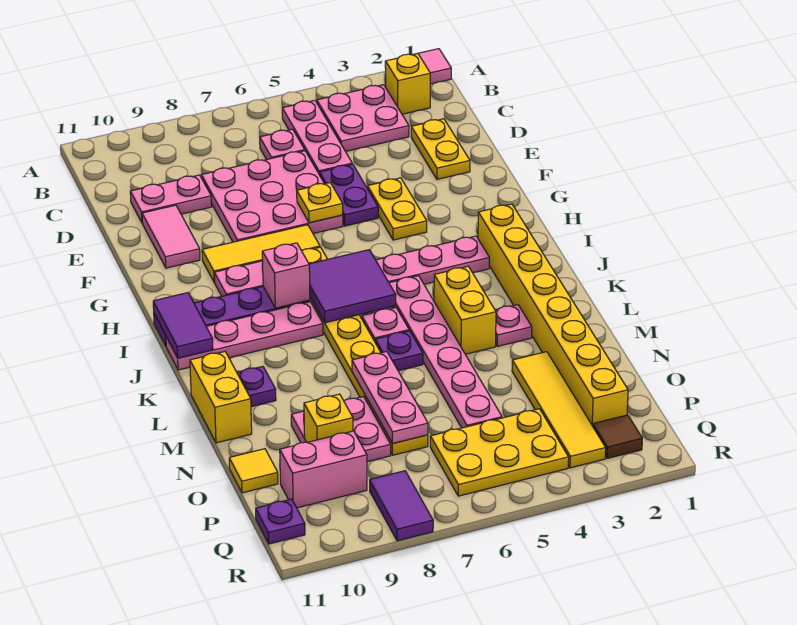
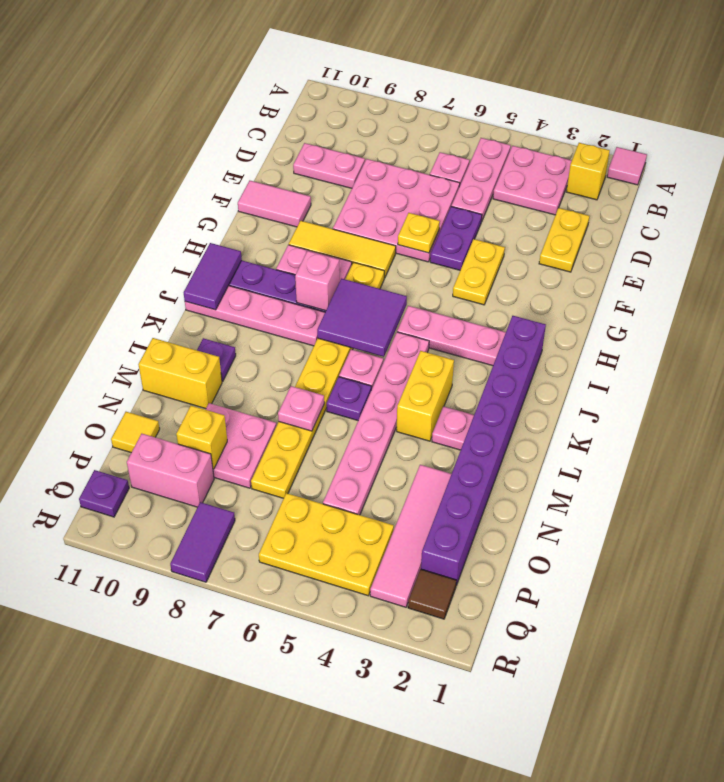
pink 1x2 tile [142,205,200,268] -> pink 1x2 tile turned to [238,181,311,227]
yellow 1x8 brick [478,204,628,426] -> purple 1x8 brick [421,316,546,586]
yellow 1x2 brick [190,352,252,443] -> yellow 1x2 brick turned to [138,338,222,409]
pink 1x3 plate [352,352,428,443] -> pink 1x1 plate [278,386,324,431]
yellow 1x4 tile [512,352,606,468] -> pink 1x4 tile [370,465,451,607]

